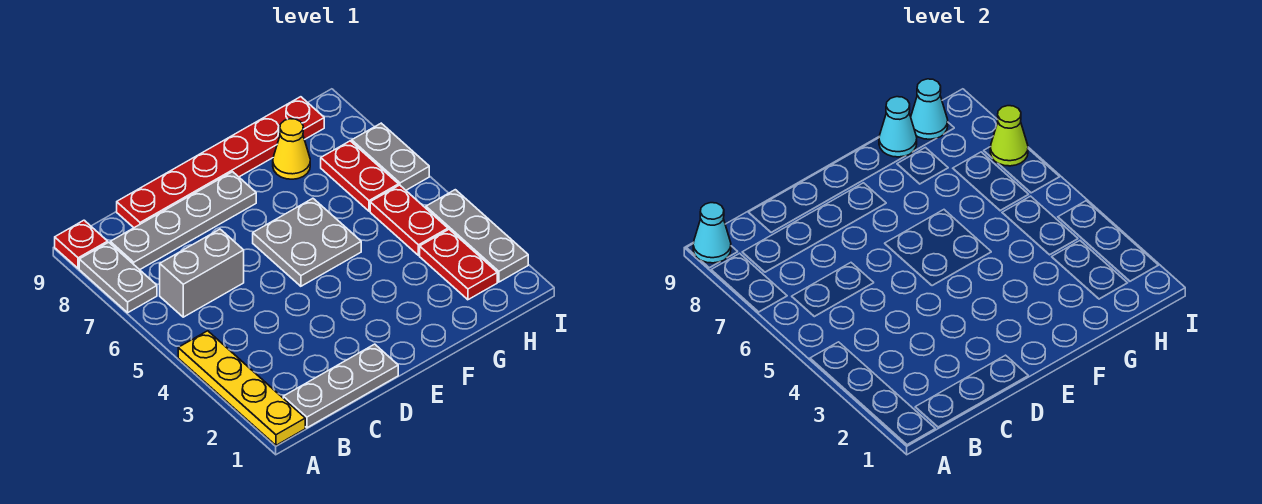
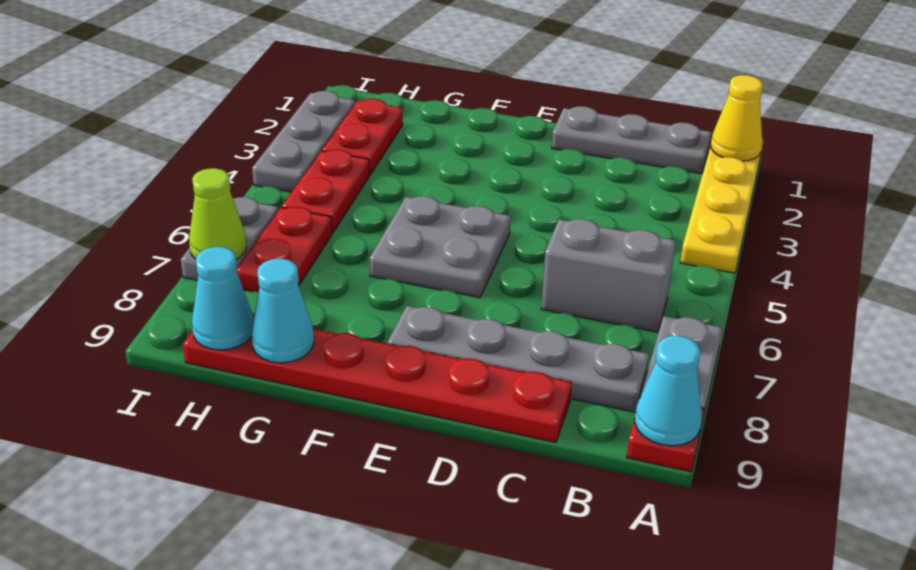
yellow 1x1 cone [273,119,310,179] -> yellow 1x1 cone moved to [711,75,763,161]

